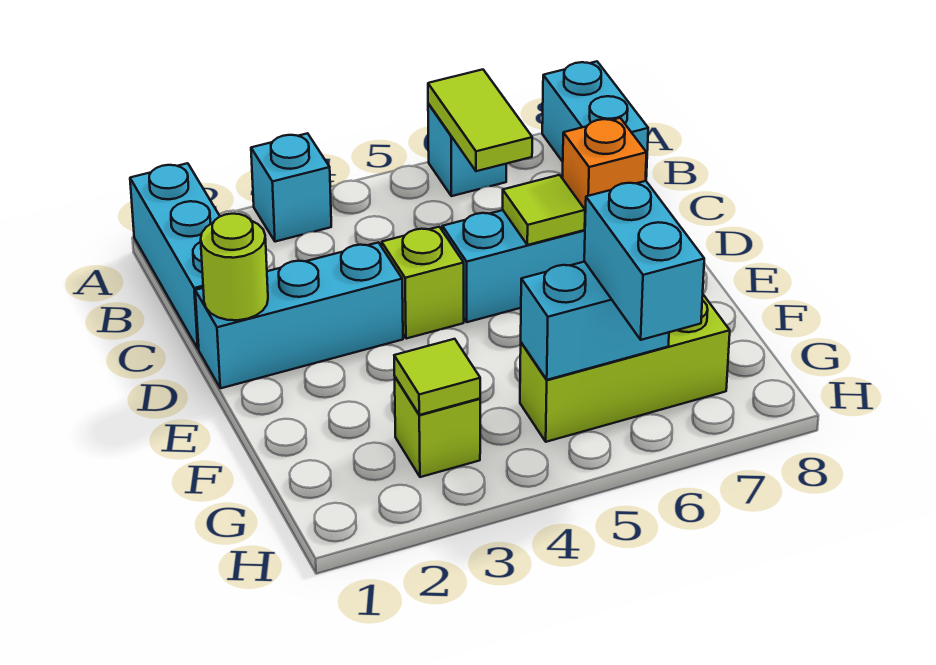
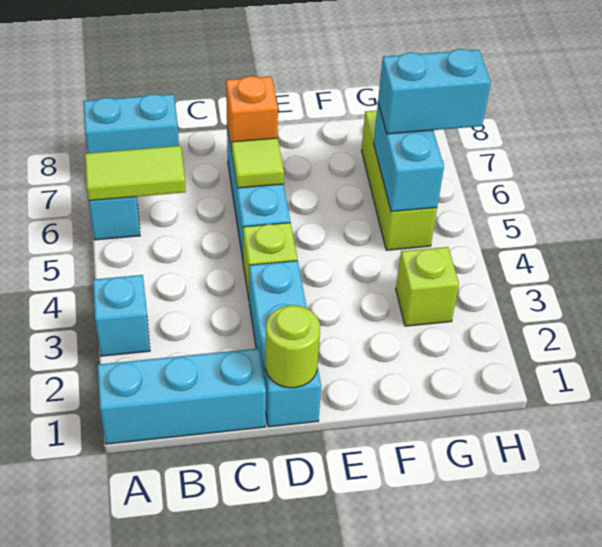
lime 1x1 tile [394,339,480,415] -> none

